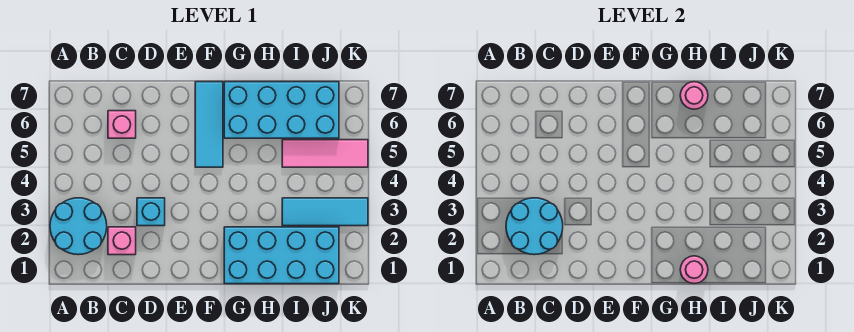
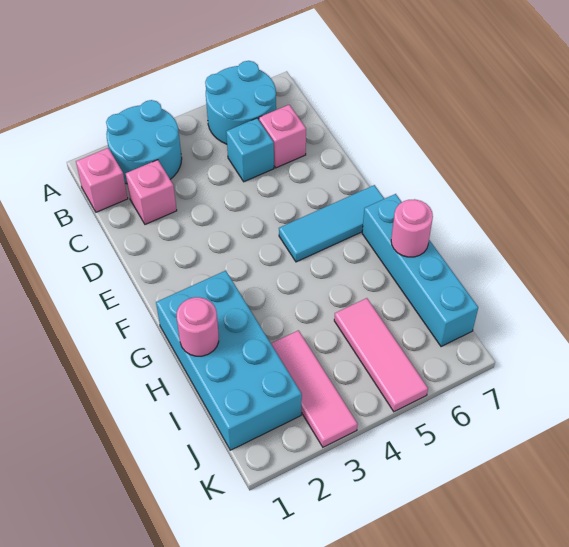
none -> pink 1x1 brick [76,148,128,212]
cyan 2x2 round brick [506,198,563,255] -> cyan 2x2 round brick moved to [205,61,276,144]
cyan 1x1 brick [137,198,165,226] -> cyan 1x1 brick moved to [226,118,274,182]
cyan 2x4 brick [224,82,339,138] -> cyan 1x4 brick [362,194,478,347]
cyan 1x3 tile [282,198,368,226] -> pink 1x3 tile [271,330,358,447]

